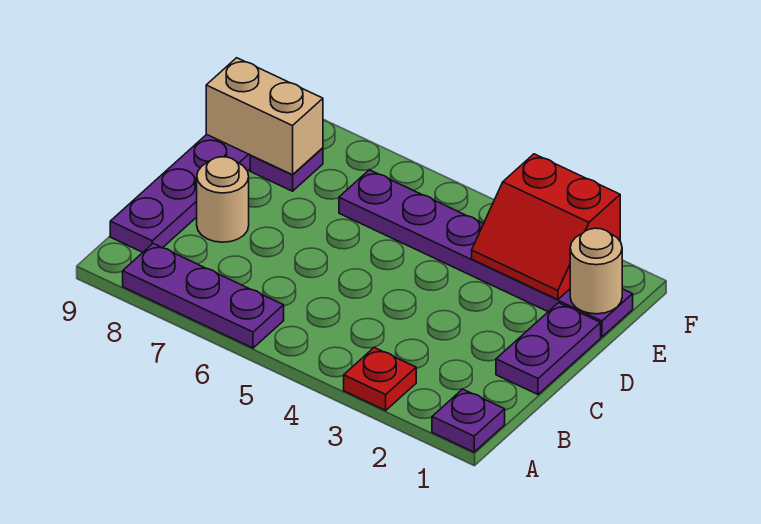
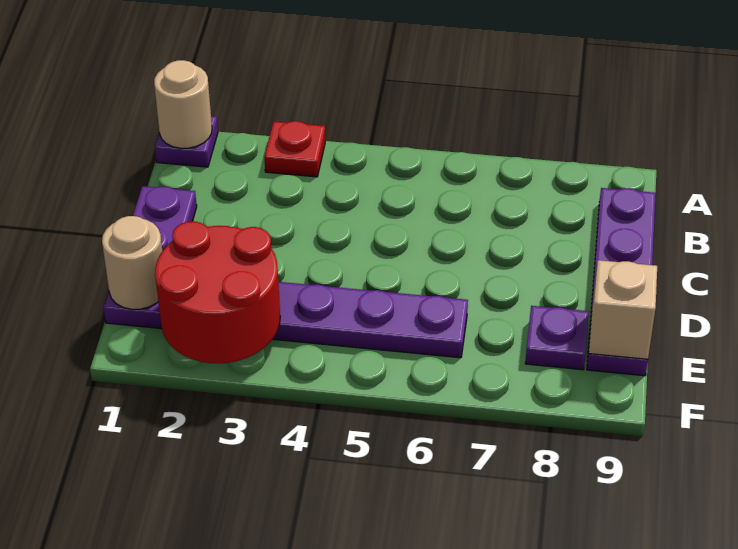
purple 1x3 plate [123,244,284,348] -> none
tan 1x1 round brick [197,157,249,242] -> tan 1x1 round brick moved to [154,60,212,148]
red 2x2 slope [472,154,620,300] -> red 2x2 round brick [155,221,280,364]
tan 1x2 brick [206,58,323,175] -> tan 1x1 brick [589,260,657,359]

